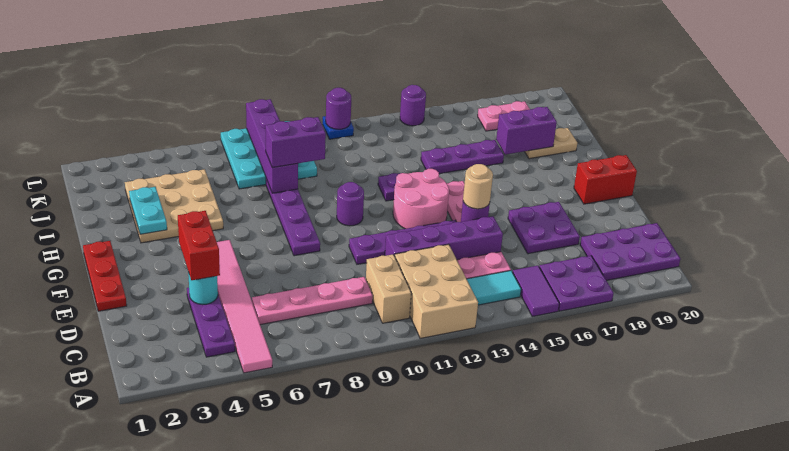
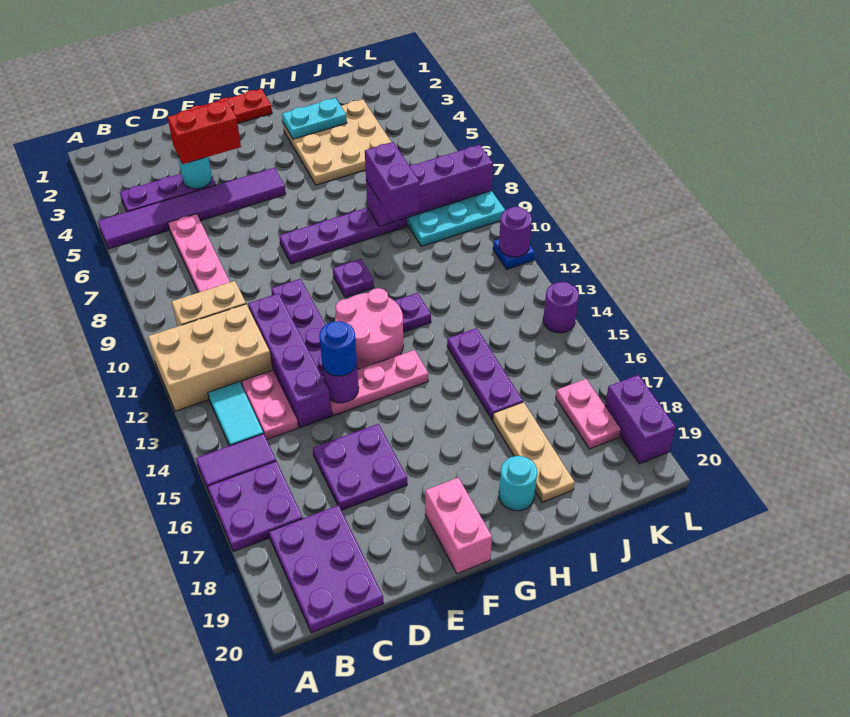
pink 1x6 tile [217,240,272,373] -> purple 1x6 tile [98,168,286,249]
tan 1x1 round brick [463,164,493,209] -> blue 1x1 round brick [319,321,357,376]
red 1x2 brick [574,155,637,204] -> pink 1x2 brick [425,477,492,574]
purple 1x1 round brick [337,182,364,226] -> purple 1x1 plate [333,259,374,298]
none -> cyan 1x1 round brick [499,456,537,511]
purple 1x2 brick [496,107,557,155] -> purple 1x2 brick moved to [605,375,676,464]
tan 1x2 plate [524,128,577,159] -> tan 1x3 plate [493,402,575,502]

